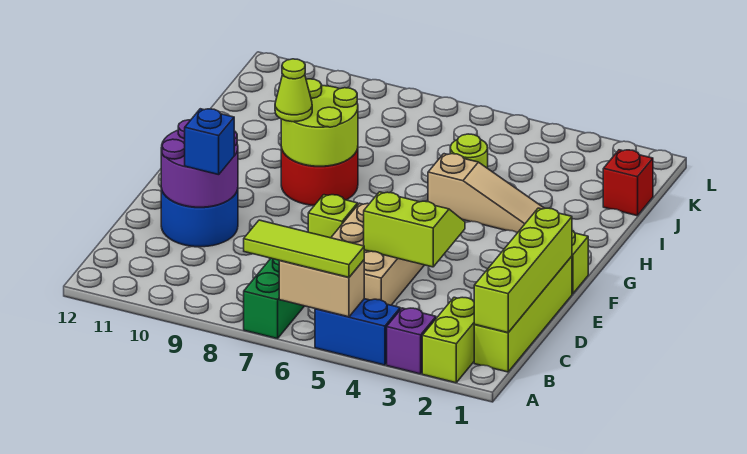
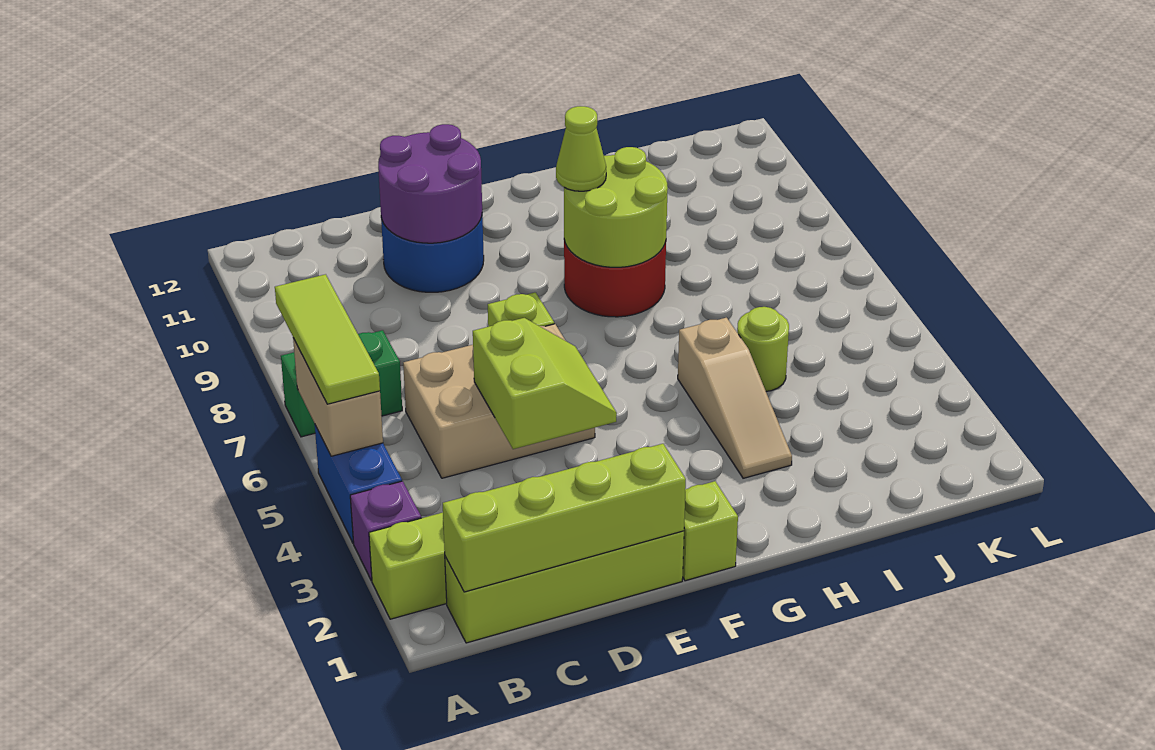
blue 1x1 brick [185,109,234,175] -> none
red 1x1 brick [603,150,653,216] -> none

